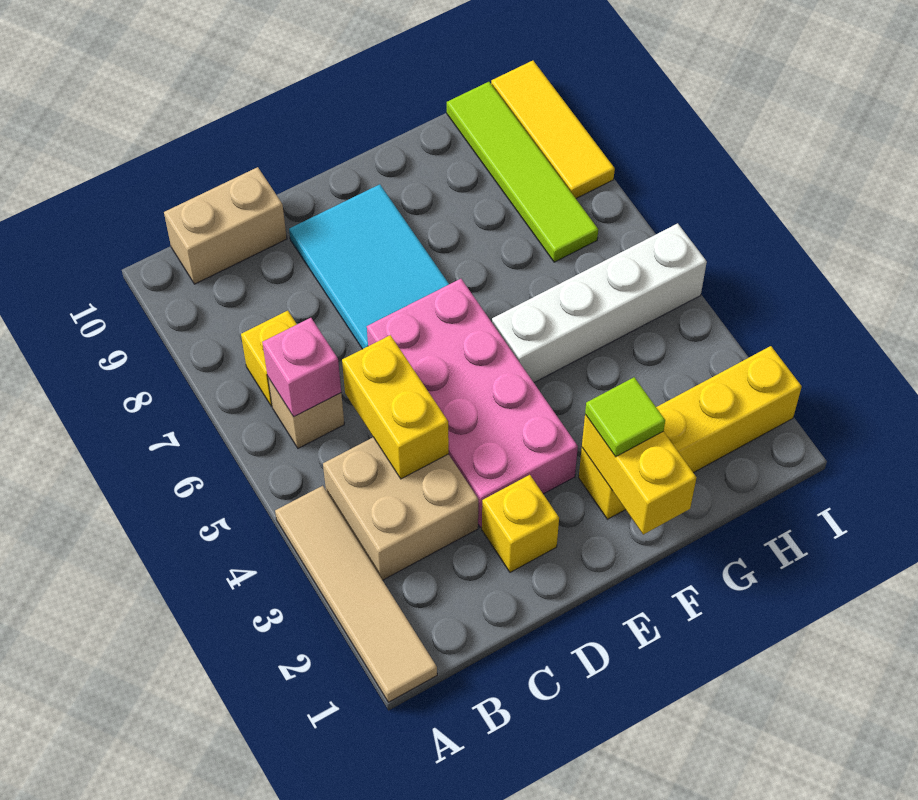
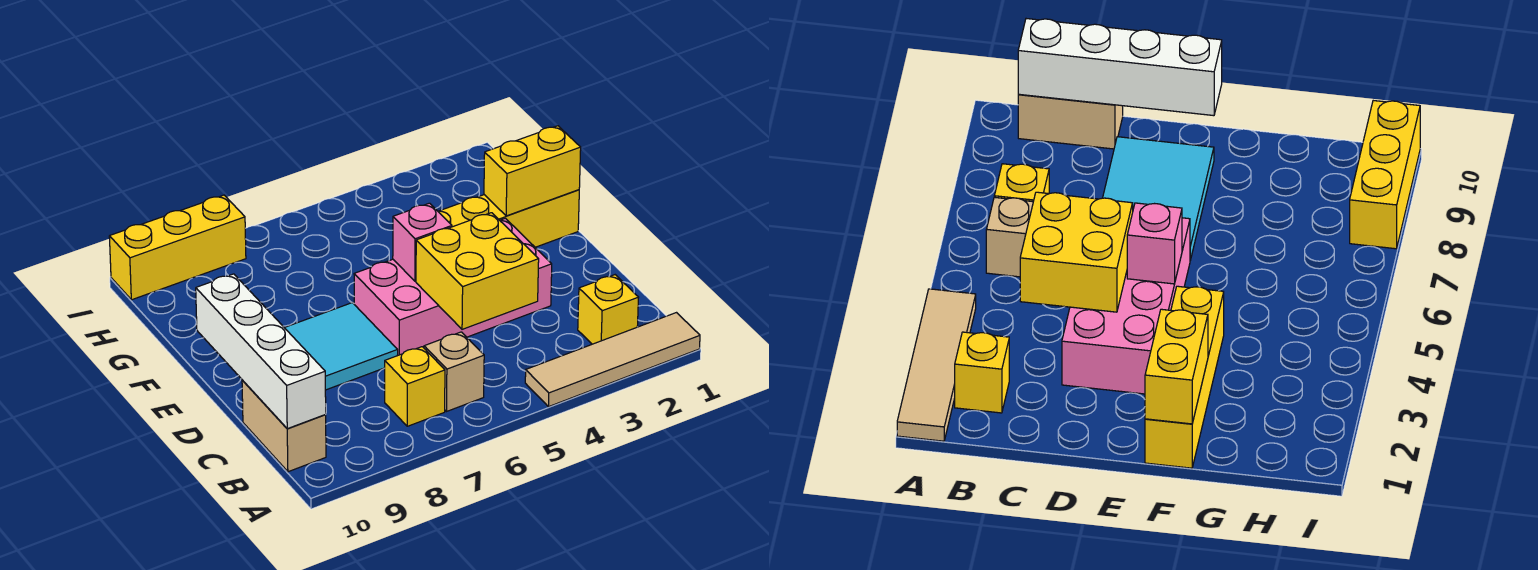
tan 2x2 brick [323,437,478,580] -> none
pink 1x1 brick [262,318,341,417] -> pink 1x1 brick moved to [393,203,452,281]
yellow 1x2 brick [342,335,449,479] -> yellow 2x2 brick [416,213,539,329]
yellow 1x1 brick [482,475,559,572] -> yellow 1x1 brick moved to [578,275,639,344]
yellow 1x4 brick [579,346,802,519] -> yellow 1x4 brick turned to [438,190,579,247]
lime 1x1 tile [585,377,665,457] -> none
white 1x4 brick [492,223,707,382] -> white 1x4 brick moved to [196,274,326,429]
lime 1x4 tile [447,82,598,262] -> none
yellow 1x3 tile [491,61,615,198] -> yellow 1x3 brick [109,195,246,300]

